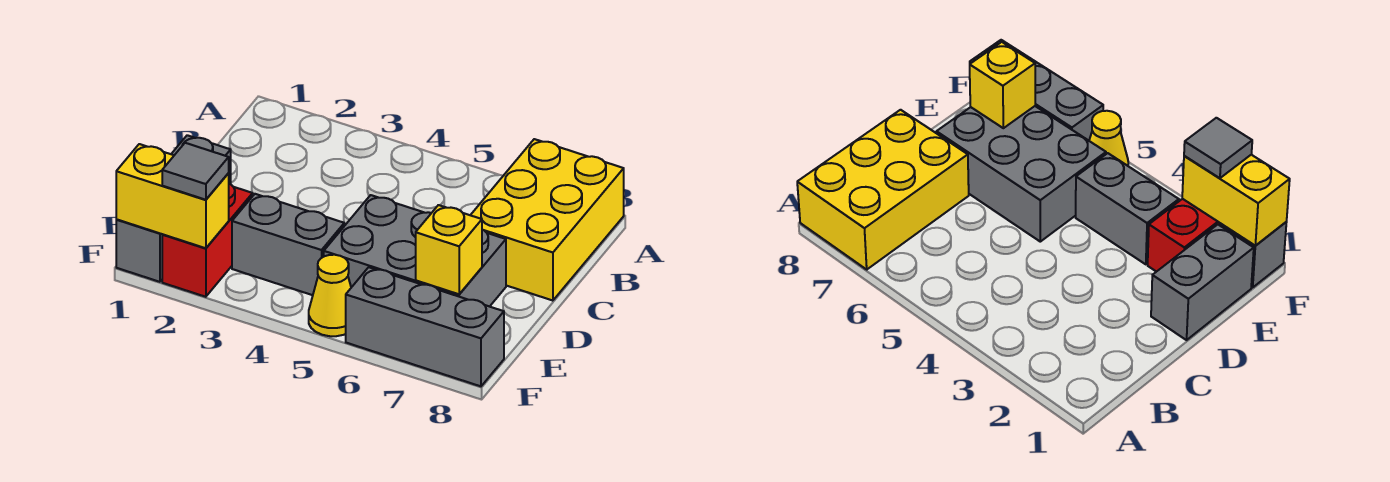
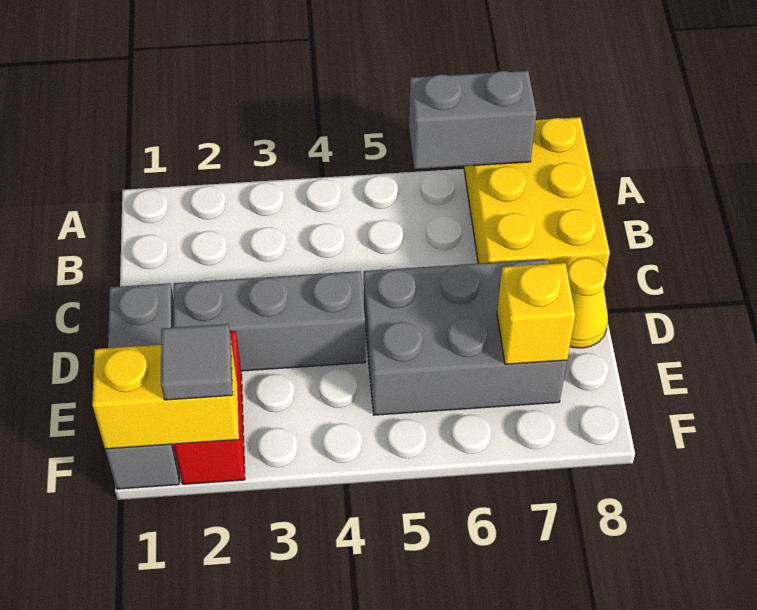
grey 1x2 brick [232,194,344,295] -> grey 1x2 brick moved to [409,71,536,169]
yellow 1x1 cone [309,255,351,336] -> yellow 1x1 cone moved to [568,258,608,348]
grey 1x3 brick [346,267,504,386] -> grey 1x3 brick moved to [174,271,366,371]

